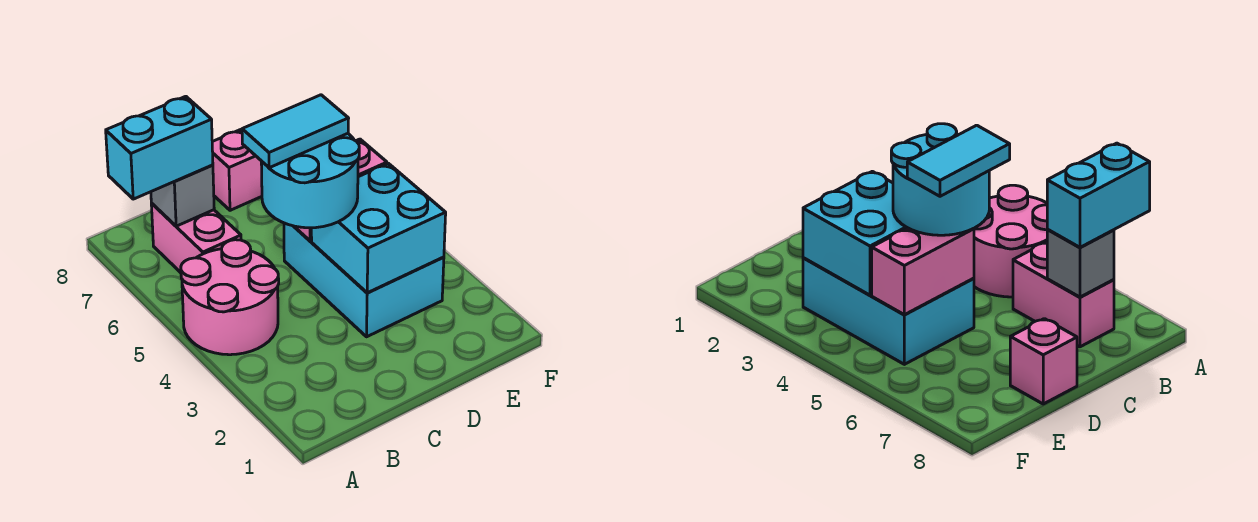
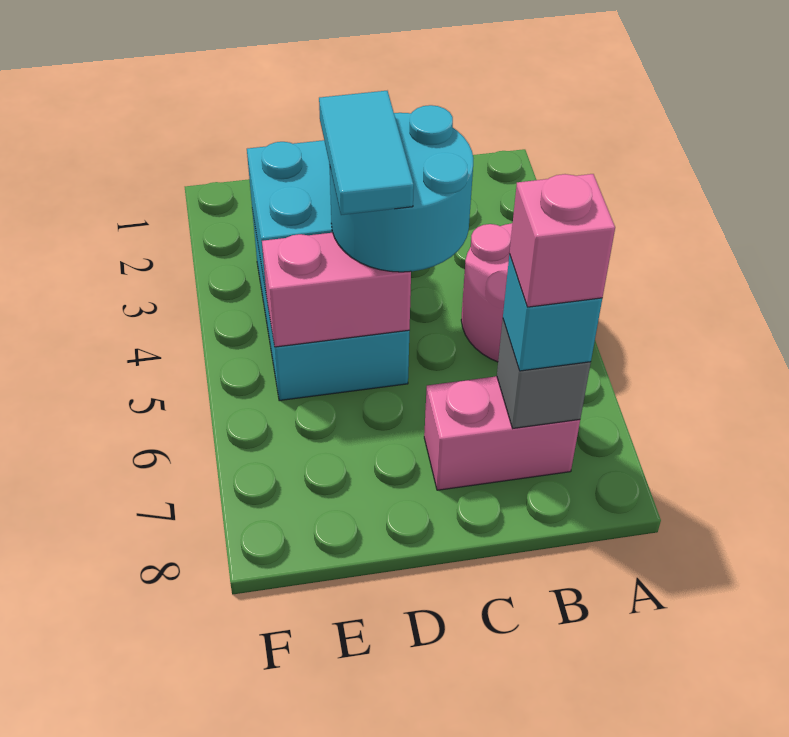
cyan 1x2 brick [106,96,213,199] -> cyan 1x1 brick [503,254,602,371]
pink 1x2 brick [151,203,241,273] -> pink 1x2 brick turned to [424,376,580,490]
cyan 1x2 tile [242,95,349,168] -> cyan 1x2 tile turned to [319,91,414,215]
pink 1x1 brick [212,130,262,210] -> pink 1x1 brick moved to [510,174,615,307]

